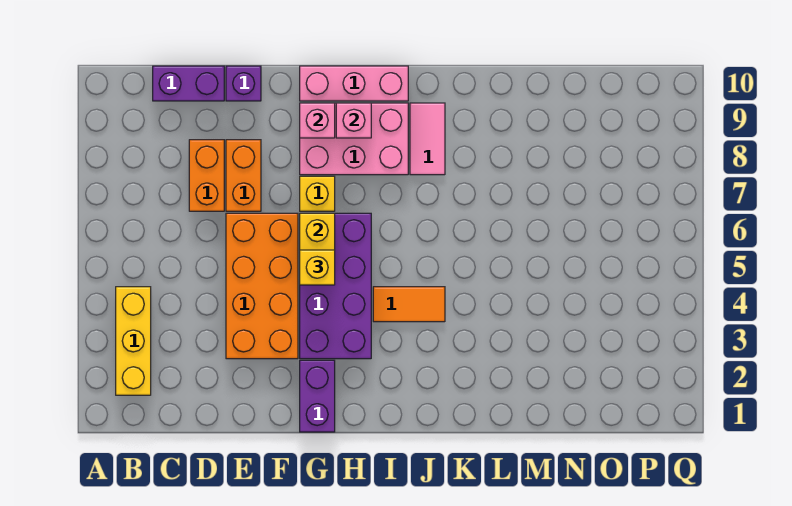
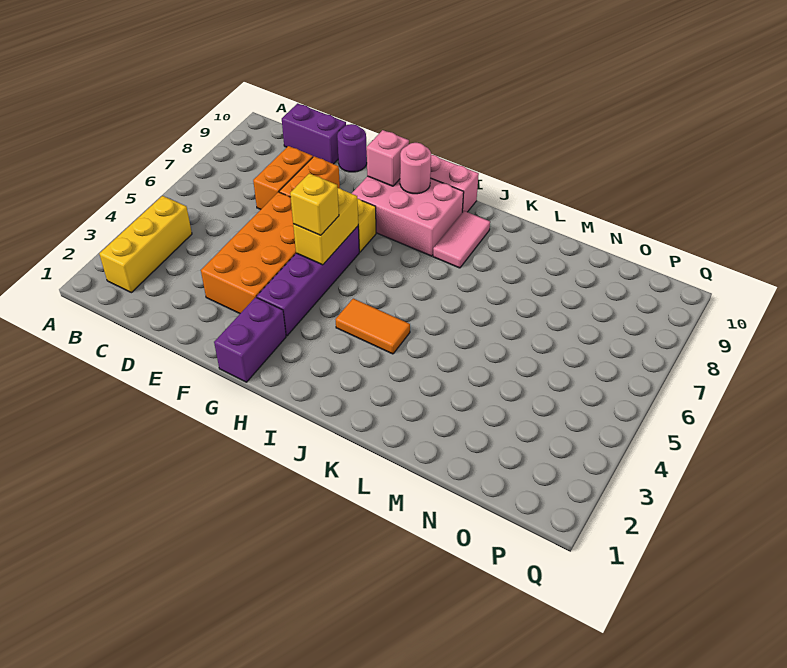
purple 1x1 brick [226,66,261,101] -> purple 1x1 round brick [337,124,367,172]
purple 2x4 brick [300,213,371,359] -> purple 1x4 brick [257,226,359,336]
pink 1x1 brick [336,103,371,138] -> pink 1x1 round brick [400,143,431,194]

